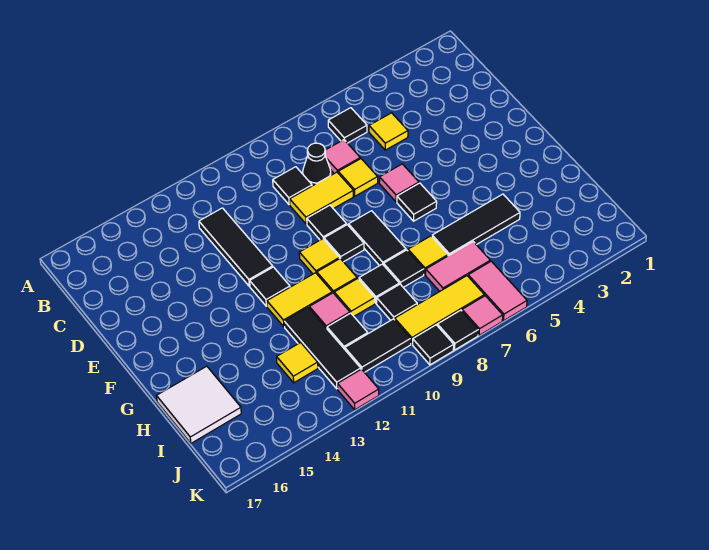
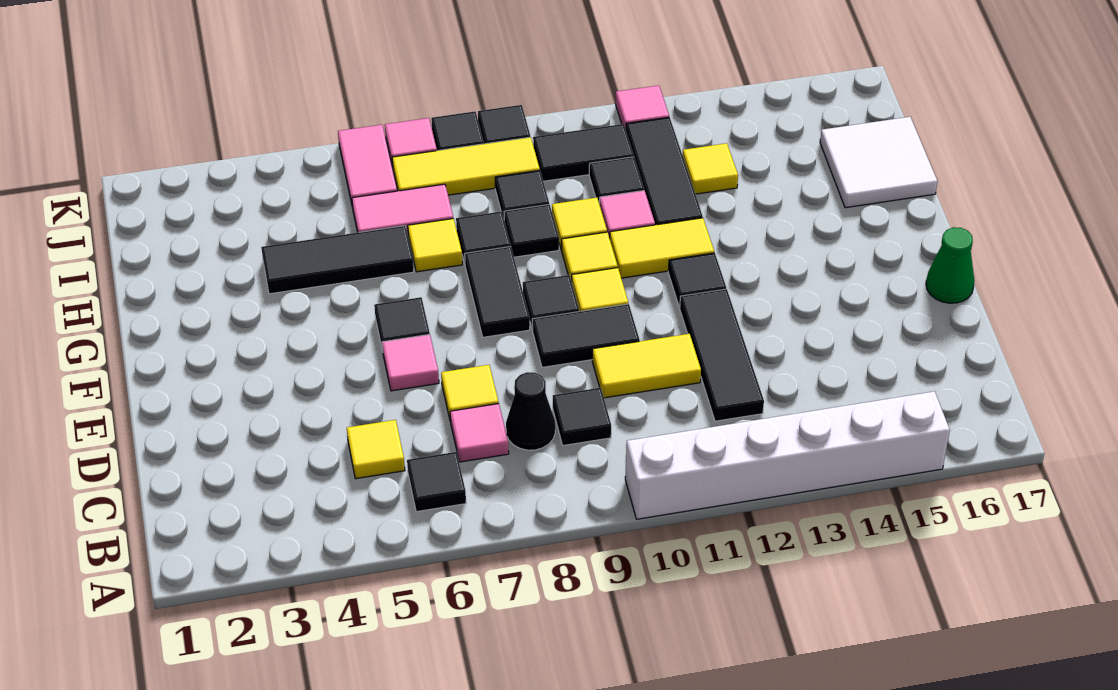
none -> white 1x6 brick [625,391,950,519]
yellow 1x2 tile [290,172,353,224] -> yellow 1x2 tile moved to [592,334,701,398]
black 1x1 tile [307,205,347,240] -> black 1x2 tile [532,304,640,367]
none -> green 1x1 cone [926,227,974,303]

